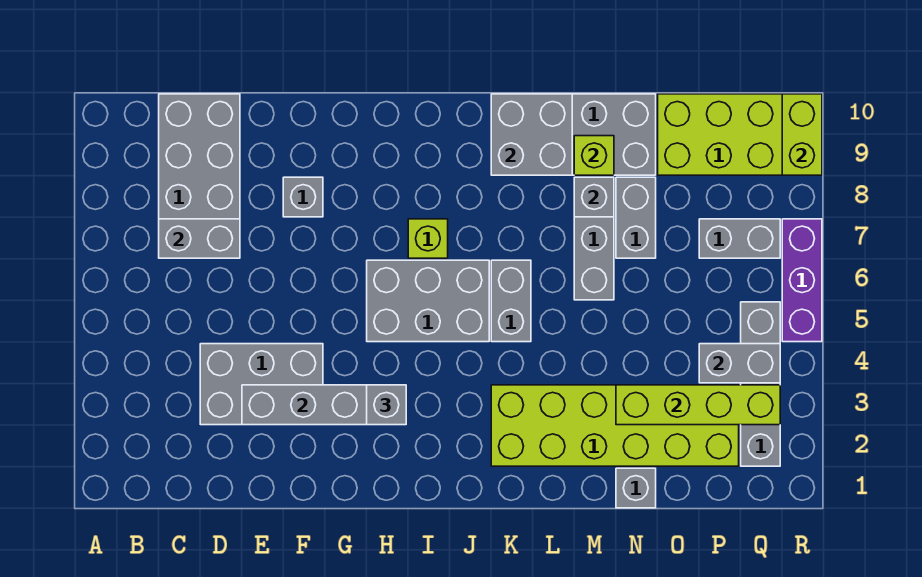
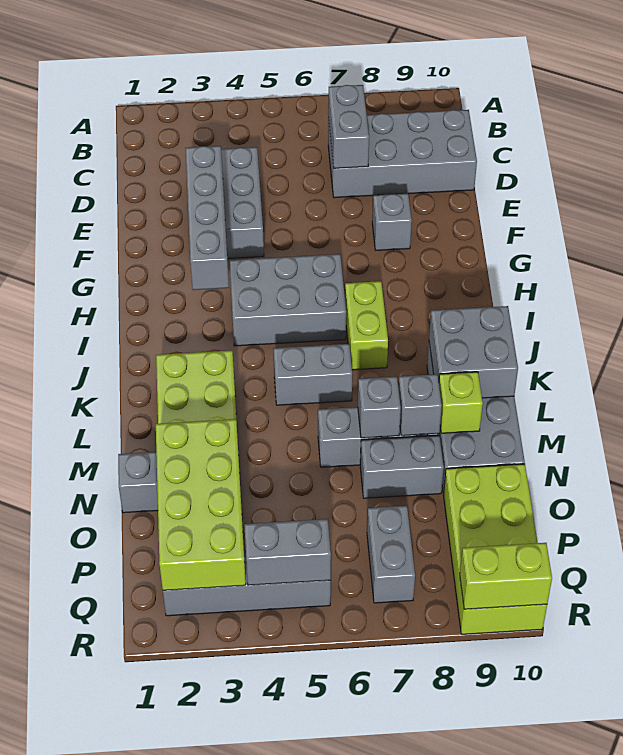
grey 1x1 brick [367,385,406,425] -> grey 1x1 brick moved to [358,377,401,438]
grey 2x3 brick [367,260,489,342] -> grey 2x3 brick turned to [229,254,346,346]
lime 1x1 brick [408,219,448,258] -> lime 1x2 brick [345,281,388,370]
lime 1x4 brick [616,385,780,425] -> lime 2x4 brick [156,419,246,590]
grey 1x2 brick [699,344,780,383] -> grey 1x2 brick turned to [244,519,331,585]
purple 1x3 brick [782,219,822,342] -> none

